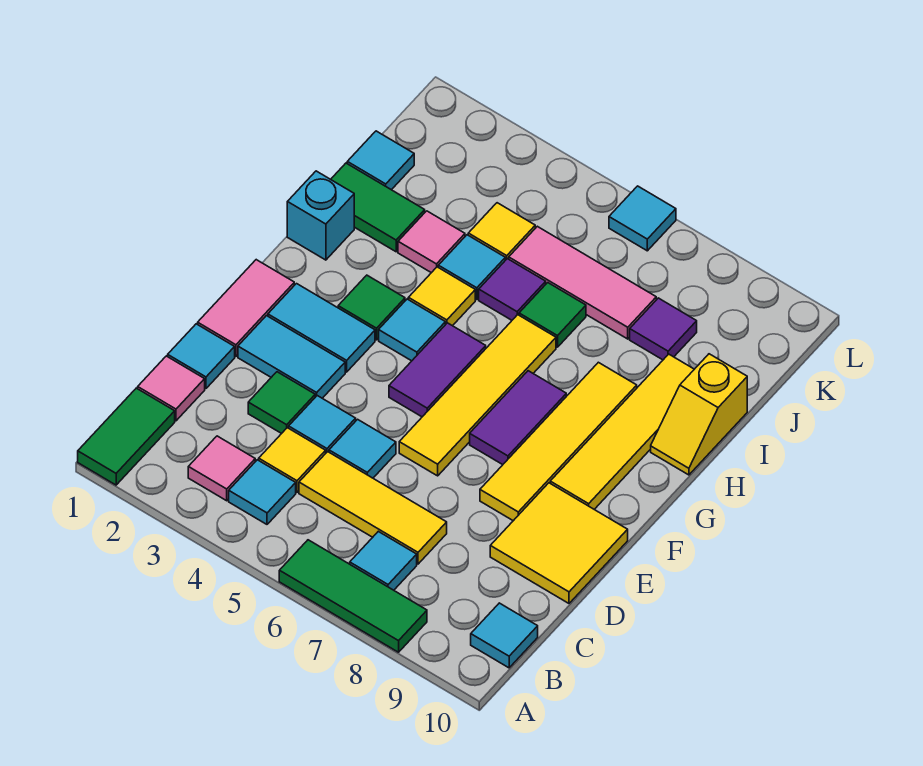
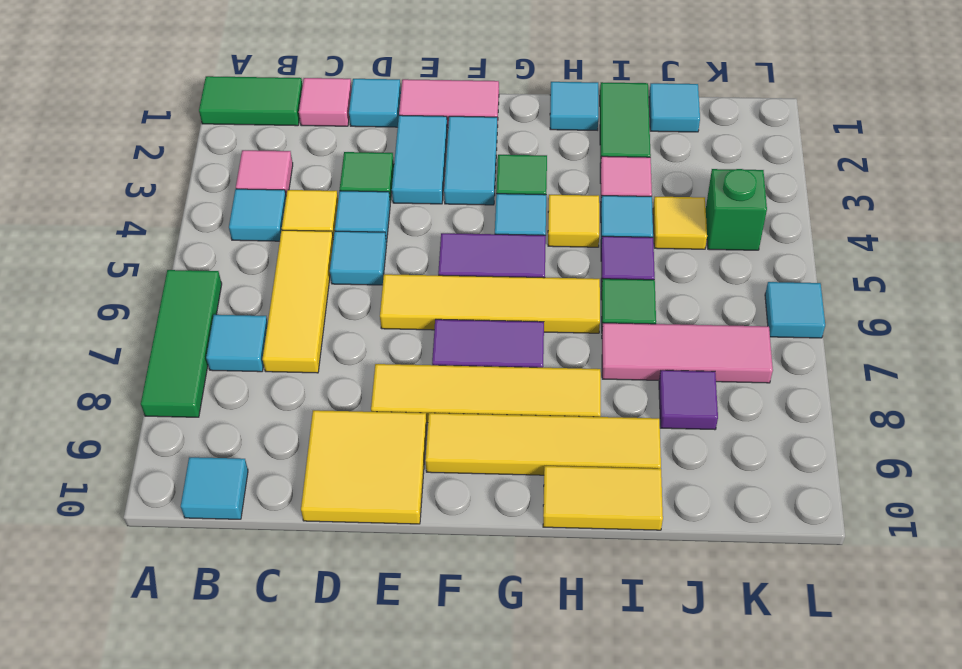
cyan 1x1 brick [287,171,354,260] -> cyan 1x1 tile [550,82,598,130]
yellow 1x2 slope [651,354,747,475] -> yellow 1x2 tile [543,466,663,530]
pink 1x3 tile [509,226,656,339] -> pink 1x3 tile turned to [602,323,773,383]
none -> green 1x1 brick [706,169,767,250]

